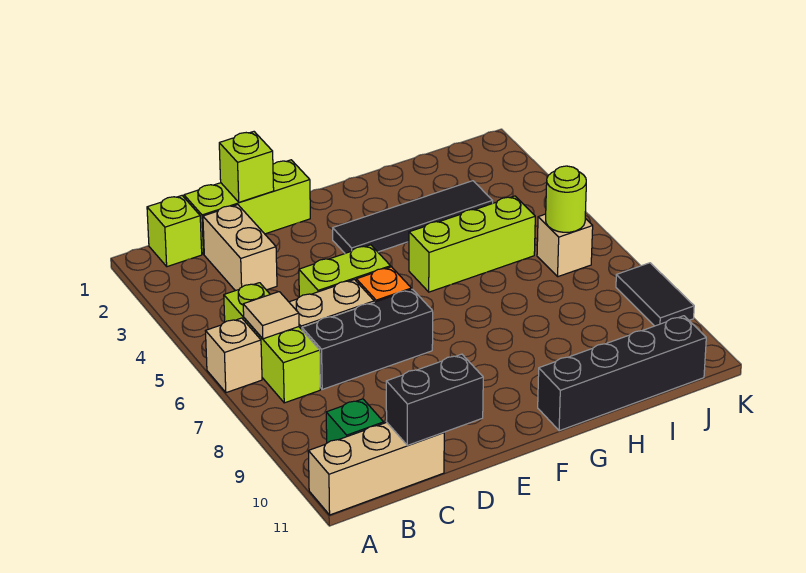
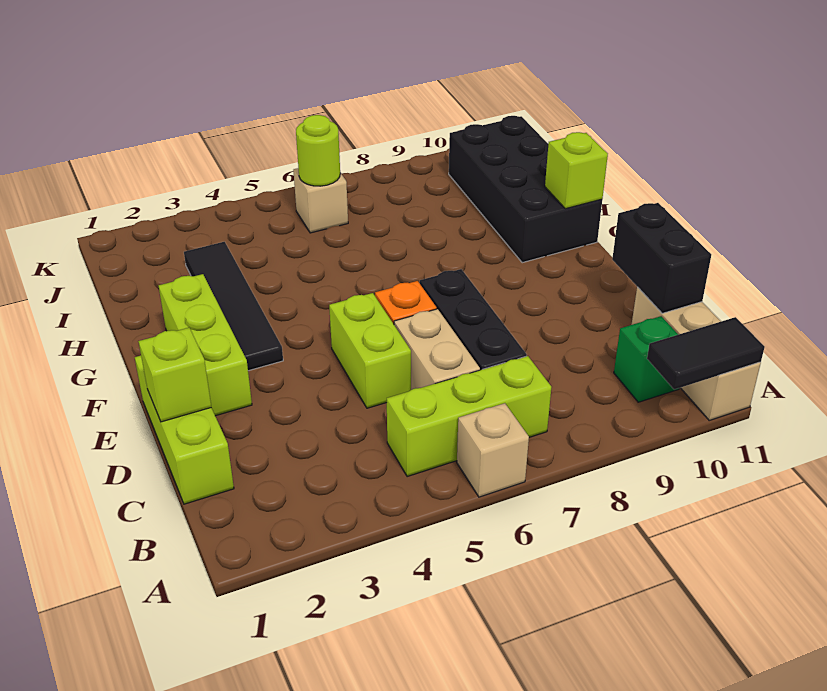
lime 1x1 brick [147,196,202,267] -> lime 1x1 brick moved to [545,132,608,209]
tan 1x1 tile [243,292,299,339] -> none
tan 1x2 brick [203,205,277,291] -> none
lime 1x3 brick [409,196,535,292] -> lime 1x3 brick moved to [159,274,252,416]
black 1x4 brick [538,316,706,431] -> black 2x4 brick [449,116,602,263]
black 1x2 tile [616,263,694,326] -> black 1x2 tile moved to [647,317,765,390]

